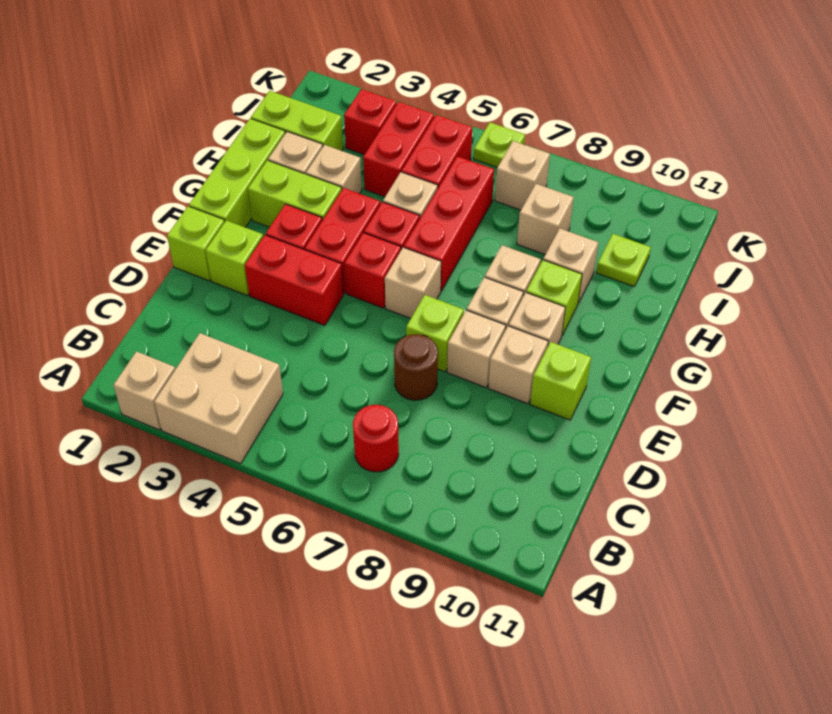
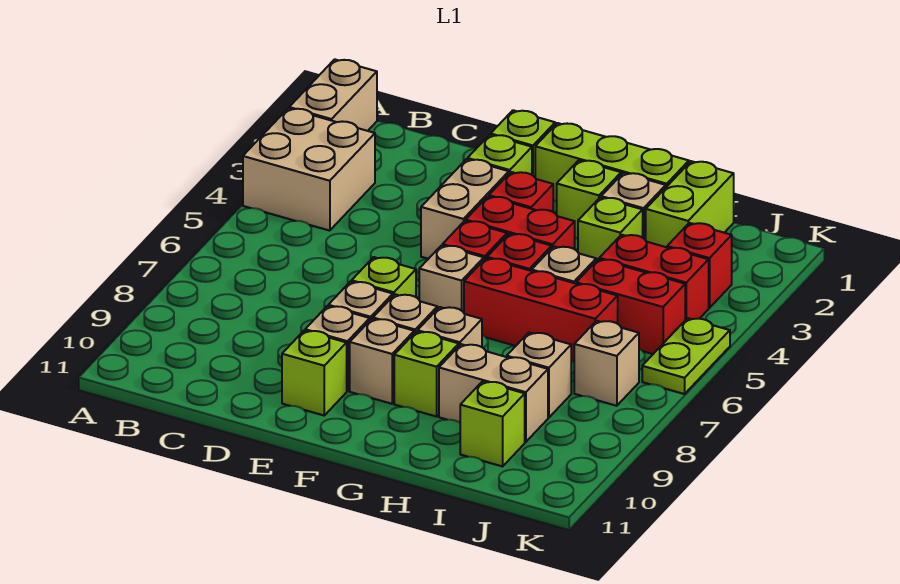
tan 1x1 brick [114,352,175,430] -> tan 1x2 brick [289,59,377,131]
red 1x1 round brick [353,405,399,472] -> none
brown 1x1 round brick [394,334,438,400] -> none
red 1x2 brick [245,235,344,325] -> tan 1x2 brick [421,159,509,259]
lime 1x2 brick [248,160,342,227] -> lime 1x1 brick [557,160,621,239]
tan 1x1 brick [306,145,362,194] -> lime 1x1 brick [578,197,643,261]
tan 1x1 brick [543,228,598,303] -> tan 1x2 brick [439,344,548,442]
lime 1x1 plate [596,234,651,287] -> lime 1x1 brick [460,381,525,466]
lime 1x1 plate [474,122,525,167] -> lime 1x2 plate [642,318,730,394]

